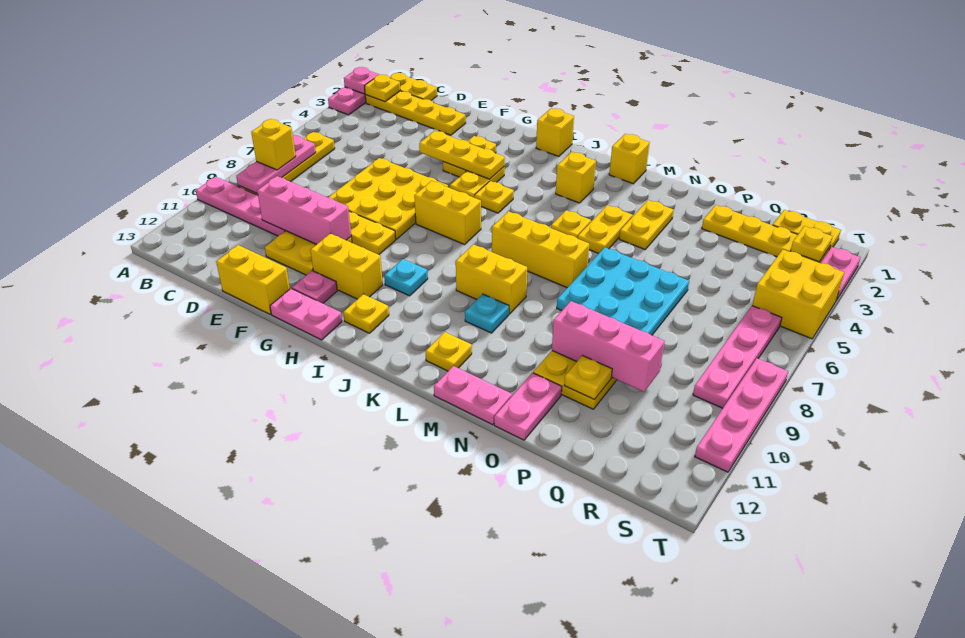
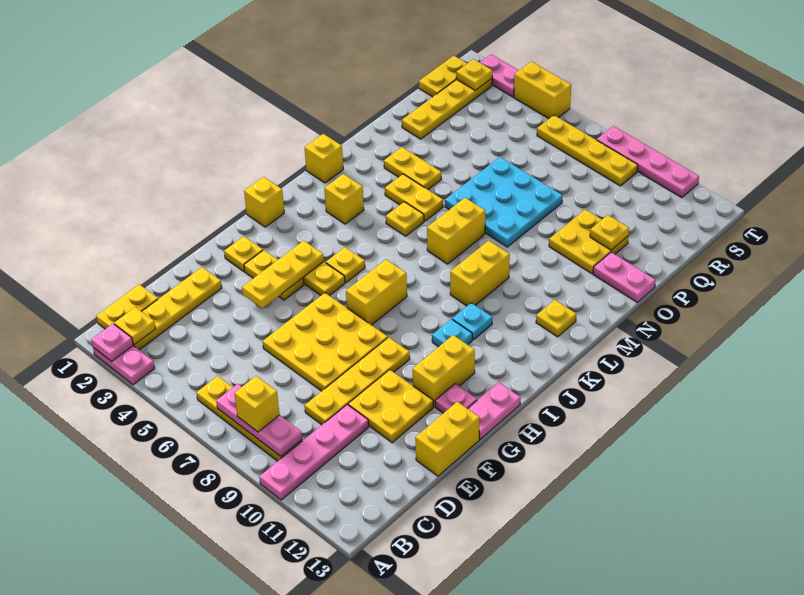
pink 1x3 brick [257,176,351,245] -> none
yellow 1x1 plate [343,294,389,333] -> yellow 1x1 plate moved to [224,236,263,271]
yellow 1x3 brick [492,211,589,288] -> yellow 1x2 brick [427,198,485,264]
cyan 1x1 plate [465,294,509,333] -> cyan 1x1 plate moved to [452,303,492,340]
pink 1x2 plate [434,366,512,425] -> none
pink 1x3 brick [552,301,665,392] -> none
yellow 2x2 brick [752,249,844,339] -> yellow 1x2 brick [514,61,571,118]
pink 1x4 plate [693,306,782,408] -> yellow 1x4 plate [537,115,638,186]

